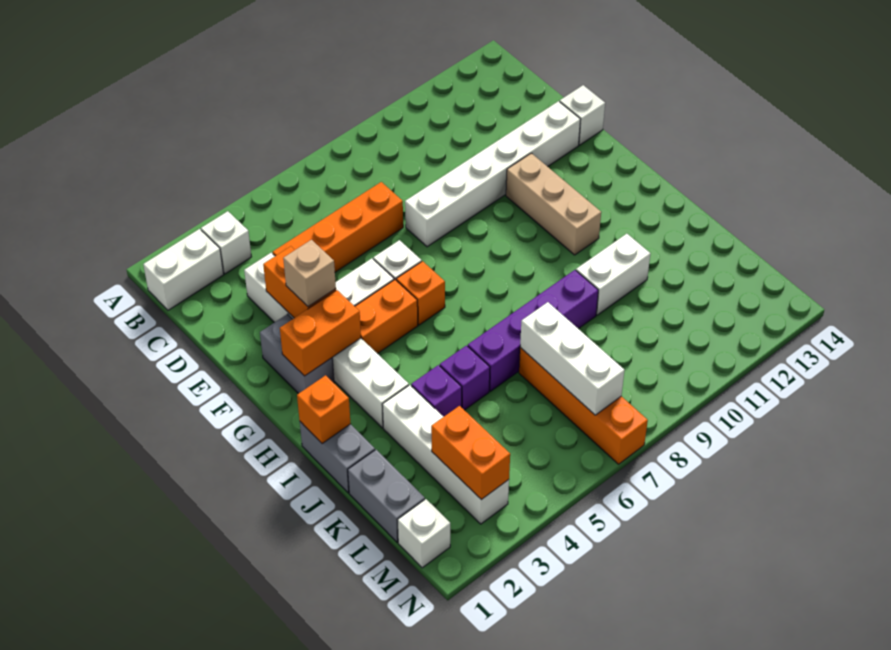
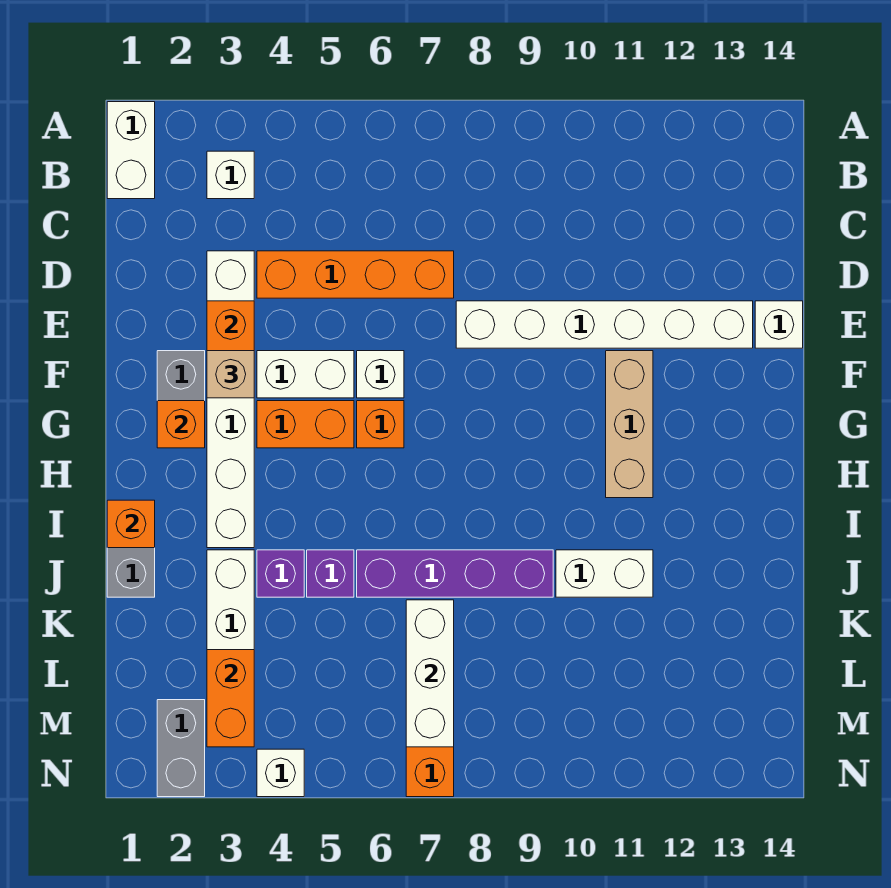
white 1x2 brick [143,229,224,310] -> white 1x2 brick turned to [107,102,155,199]
orange 1x2 brick [280,290,361,376] -> orange 1x1 brick [157,401,205,448]
grey 1x2 brick [348,450,425,542] -> grey 1x2 brick moved to [157,700,205,797]
white 1x1 brick [398,499,450,568] -> white 1x1 brick moved to [257,749,304,797]

